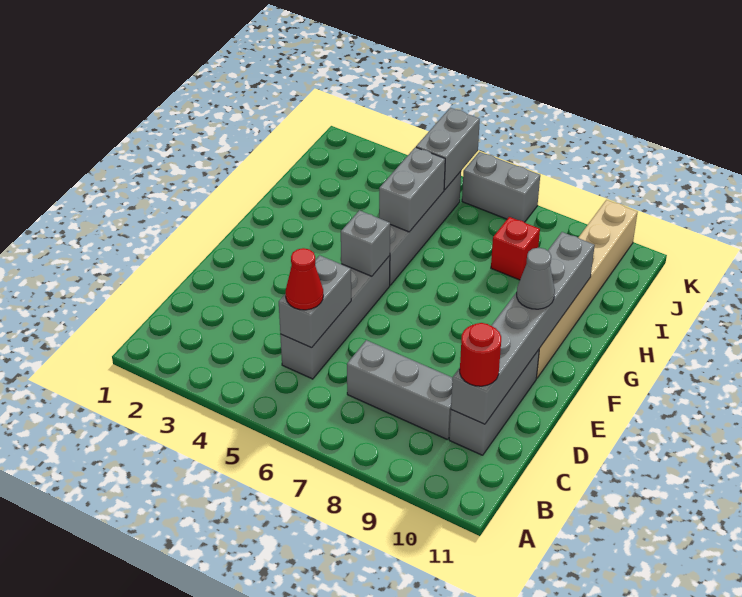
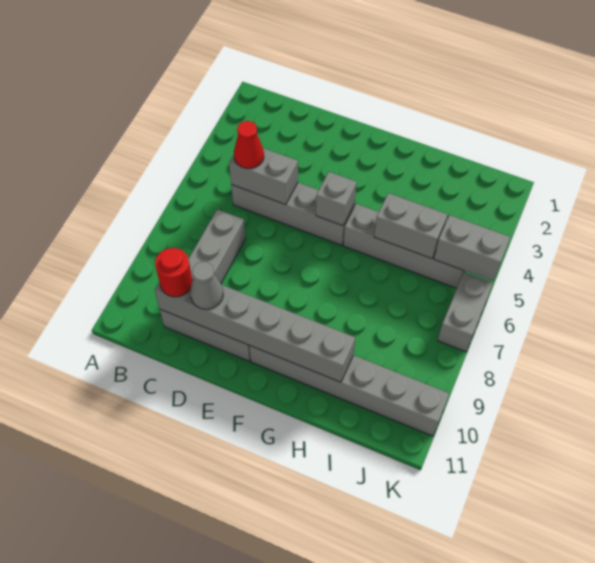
tan 1x6 brick [536,200,638,378] -> grey 1x6 brick [249,345,449,436]
grey 1x1 cone [517,248,555,309] -> grey 1x1 cone moved to [190,262,223,309]
red 1x1 brick [491,217,540,280] -> none

